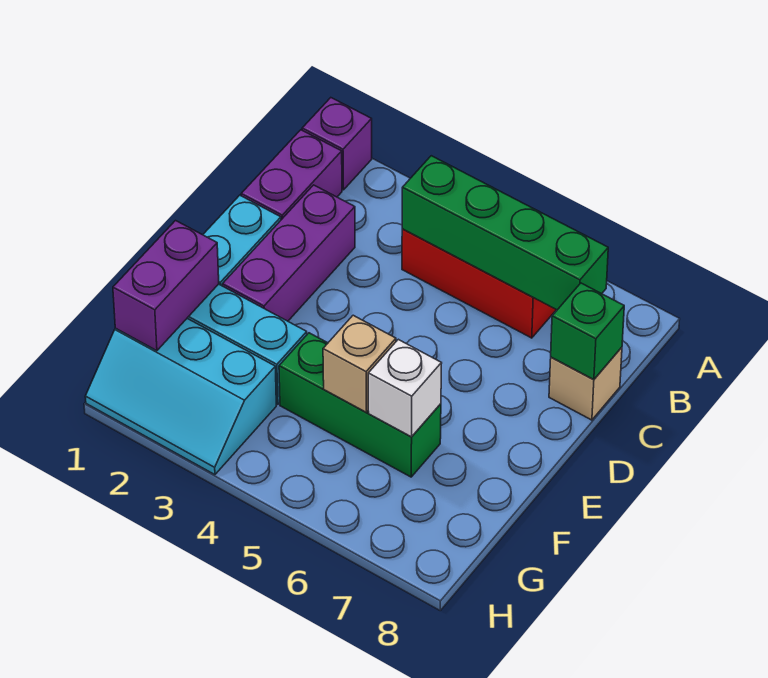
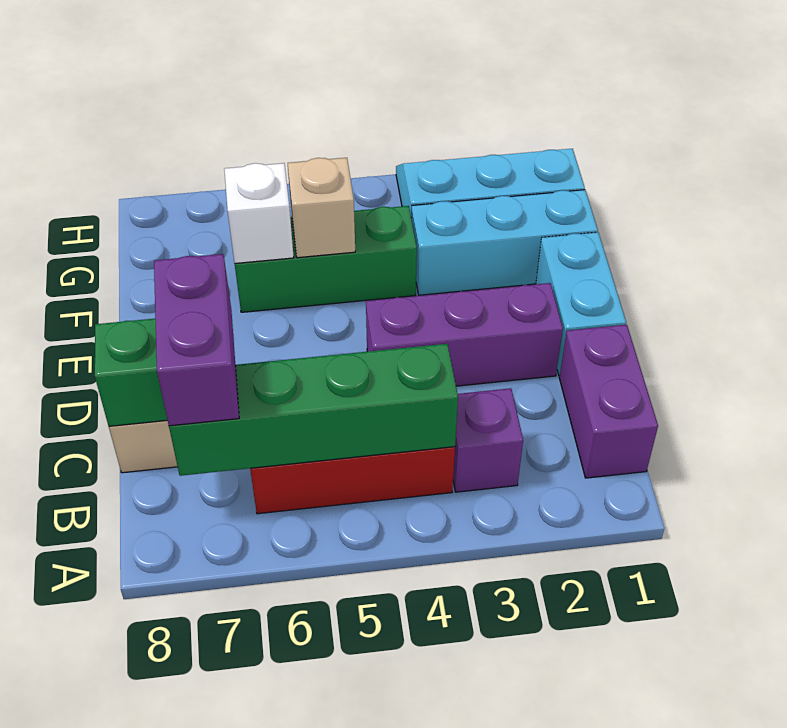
purple 1x1 brick [302,98,372,190] -> purple 1x1 brick moved to [453,388,523,492]
purple 1x3 brick [222,185,355,321] -> purple 1x3 brick turned to [366,283,563,386]
purple 1x2 brick [113,221,219,351] -> purple 1x2 brick moved to [154,254,239,426]

